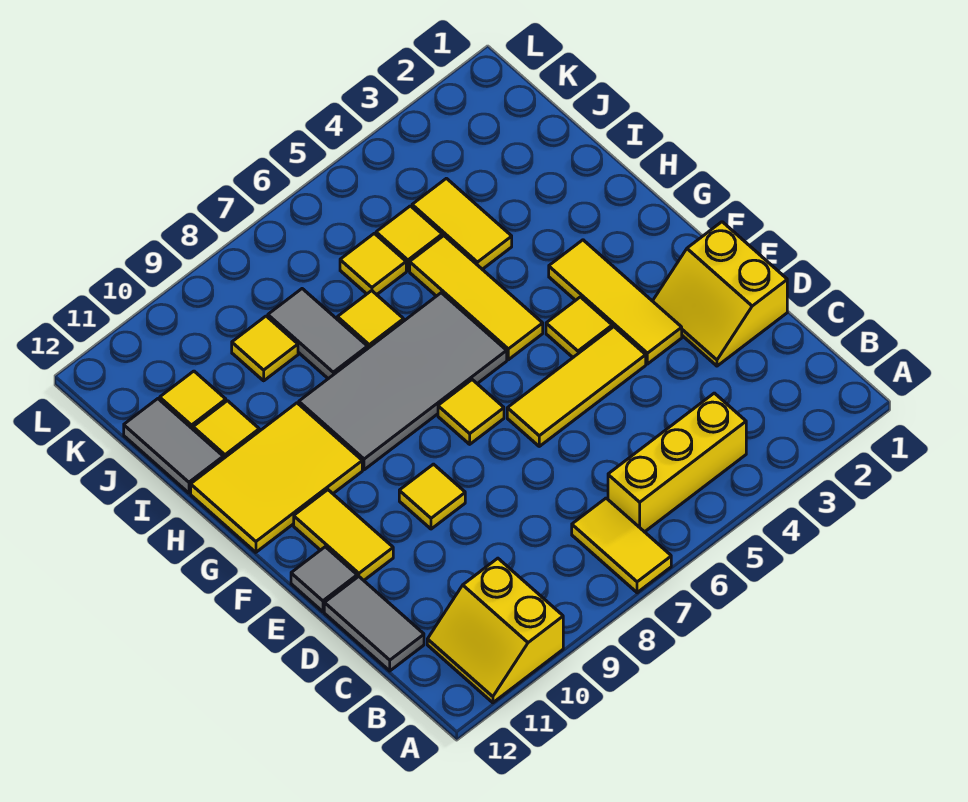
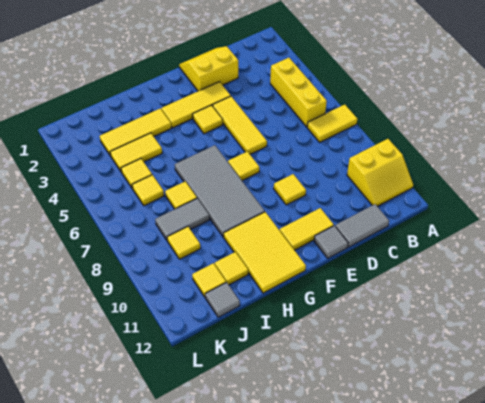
yellow 2x2 slope [653,222,787,366] -> yellow 2x2 slope turned to [179,46,238,91]
yellow 1x3 tile [410,236,543,360] -> yellow 1x3 tile moved to [100,109,171,156]
grey 1x2 tile [124,399,223,493] -> grey 1x1 tile [205,282,240,317]

